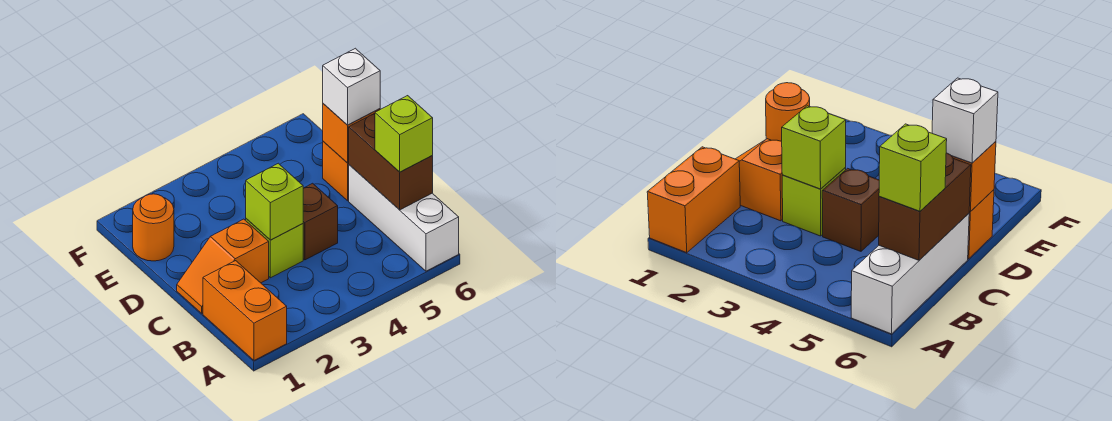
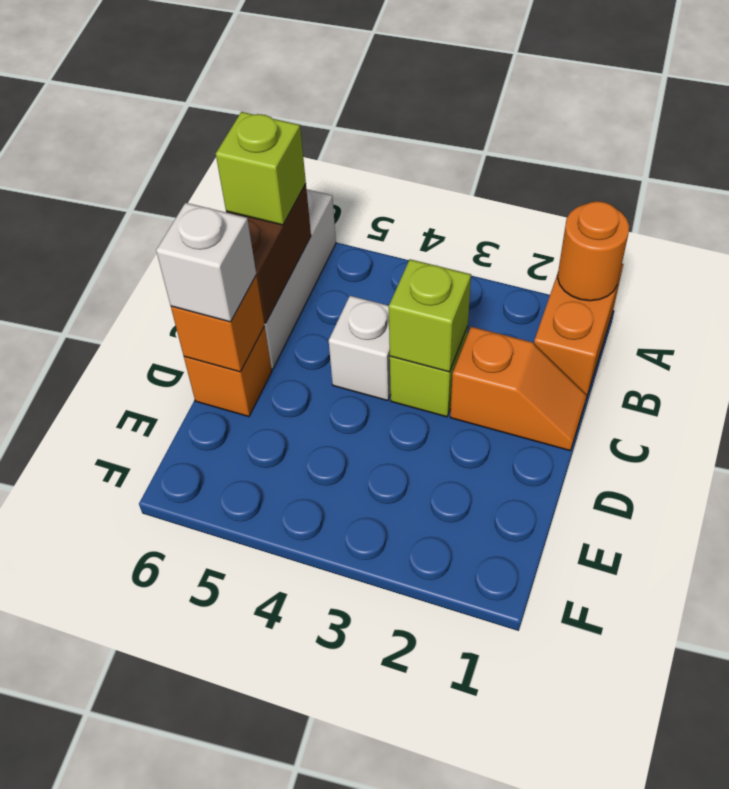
brown 1x1 brick [303,183,338,260] -> white 1x1 brick [329,296,391,401]
orange 1x1 round brick [133,194,174,261] -> orange 1x1 round brick moved to [558,201,629,301]

